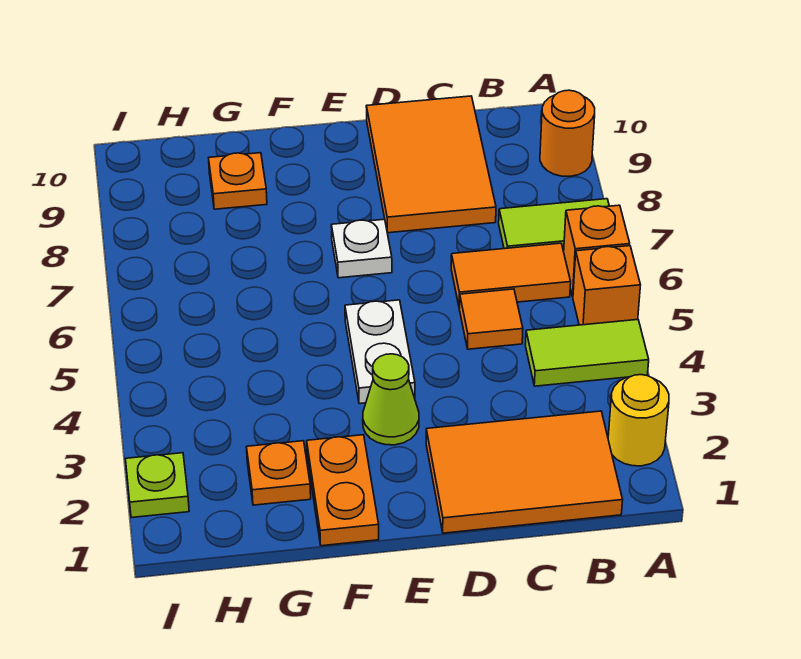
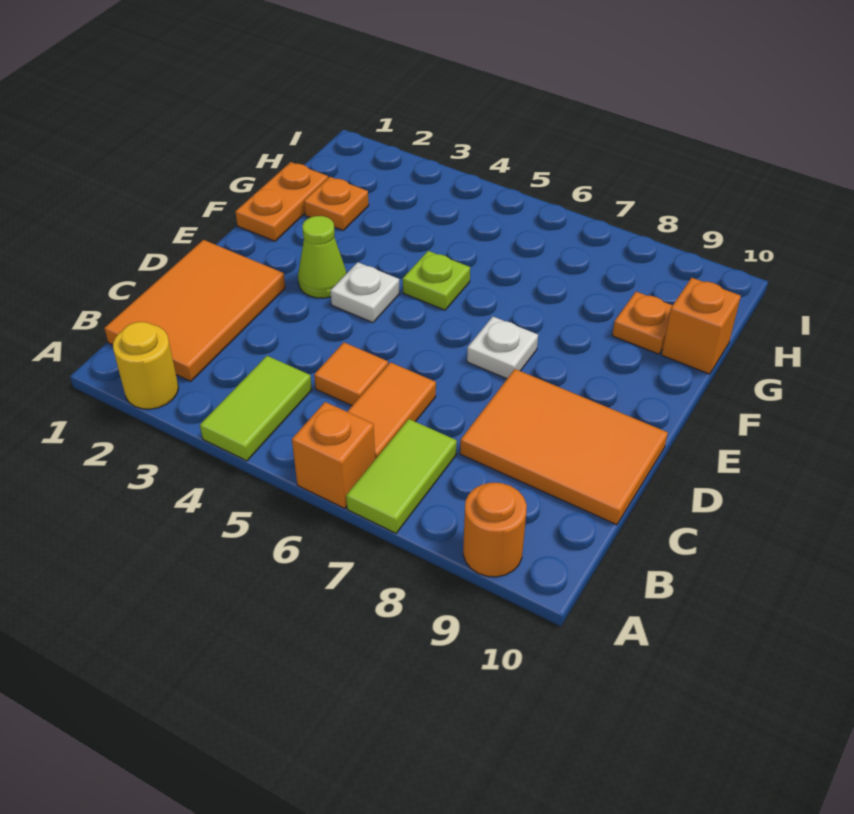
orange 1x1 brick [573,246,640,325] -> orange 1x1 brick moved to [662,278,741,374]
white 1x2 plate [345,300,415,404] -> white 1x1 plate [330,262,400,323]
orange 1x2 plate [307,435,379,546] -> orange 1x2 plate turned to [235,162,328,241]
lime 1x1 plate [126,453,189,518] -> lime 1x1 plate moved to [403,251,470,310]

